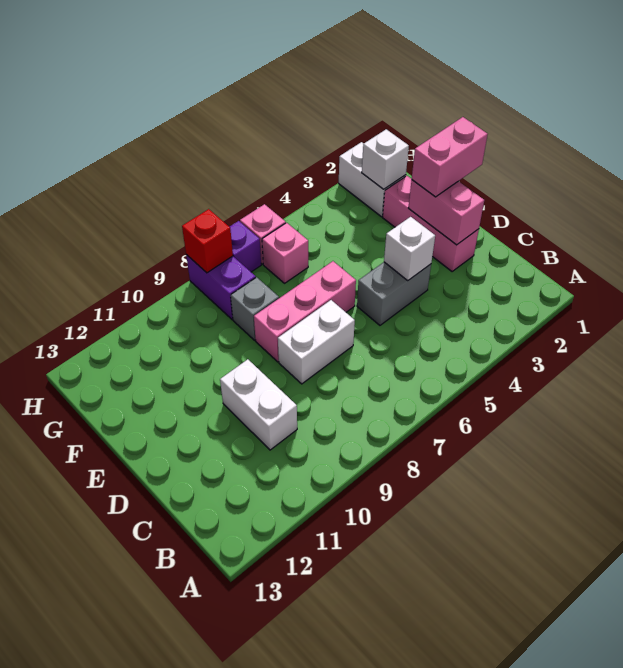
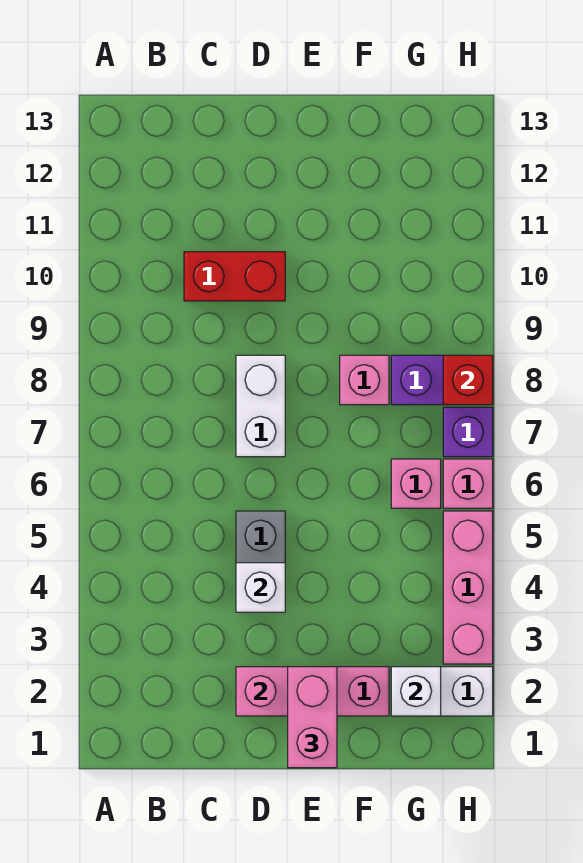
white 1x2 brick [220,359,297,450] -> red 1x2 brick [184,252,285,301]
pink 1x3 brick [254,261,356,362] -> pink 1x3 brick moved to [443,511,493,664]
grey 1x1 brick [231,277,279,340] -> pink 1x1 brick [340,355,389,405]

